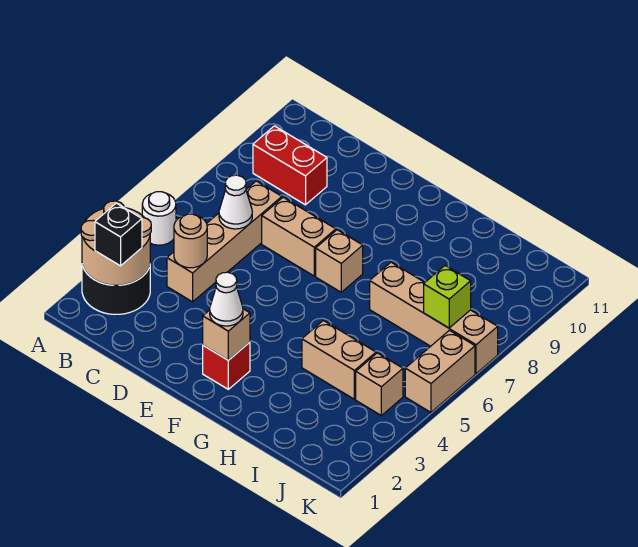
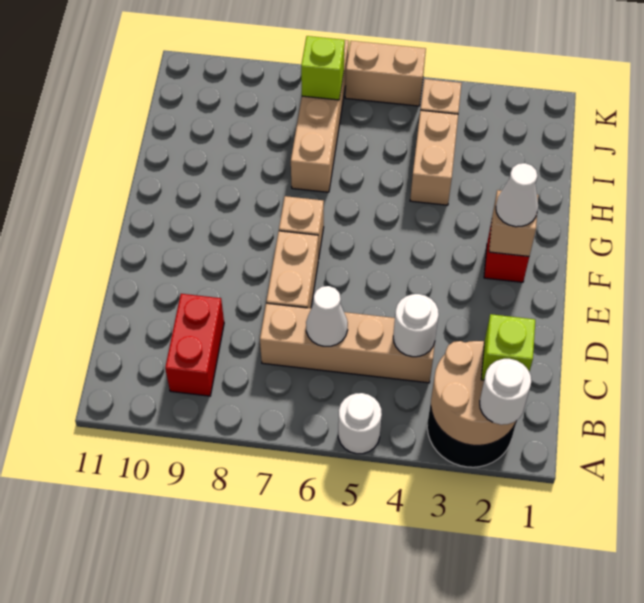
none -> white 1x1 round brick [480,359,531,425]
black 1x1 brick [95,203,142,266] -> lime 1x1 brick [481,314,535,380]
tan 1x1 round brick [174,214,207,268] -> white 1x1 round brick [393,294,439,357]

